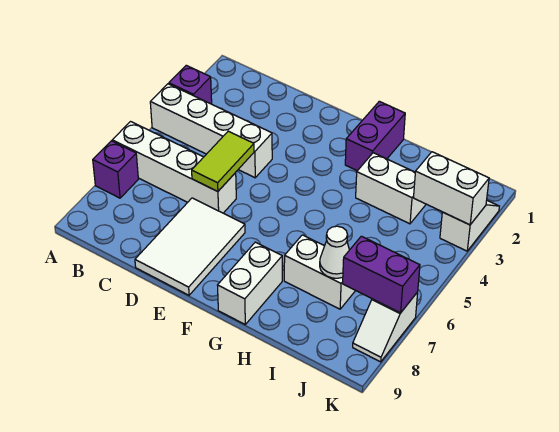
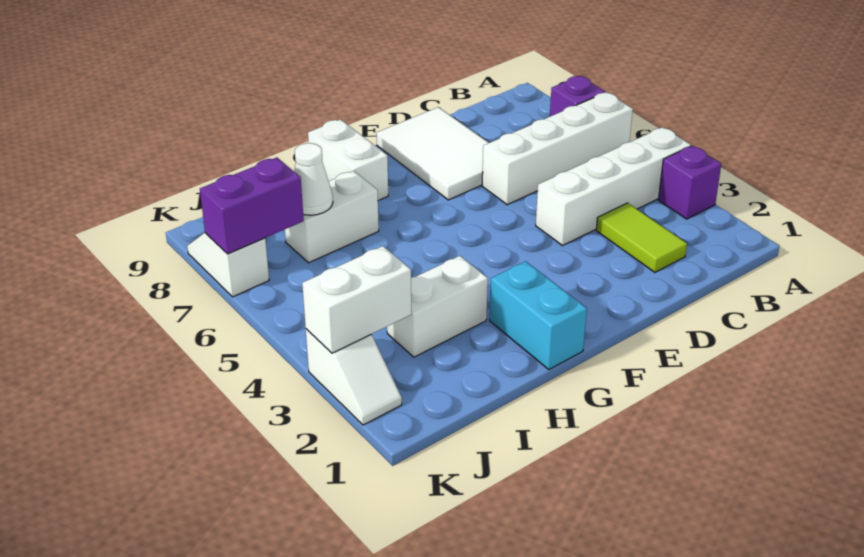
lime 1x2 tile [192,131,254,192] -> lime 1x2 tile moved to [596,203,687,272]
purple 1x2 brick [345,101,405,171] -> cyan 1x2 brick [490,261,587,369]

